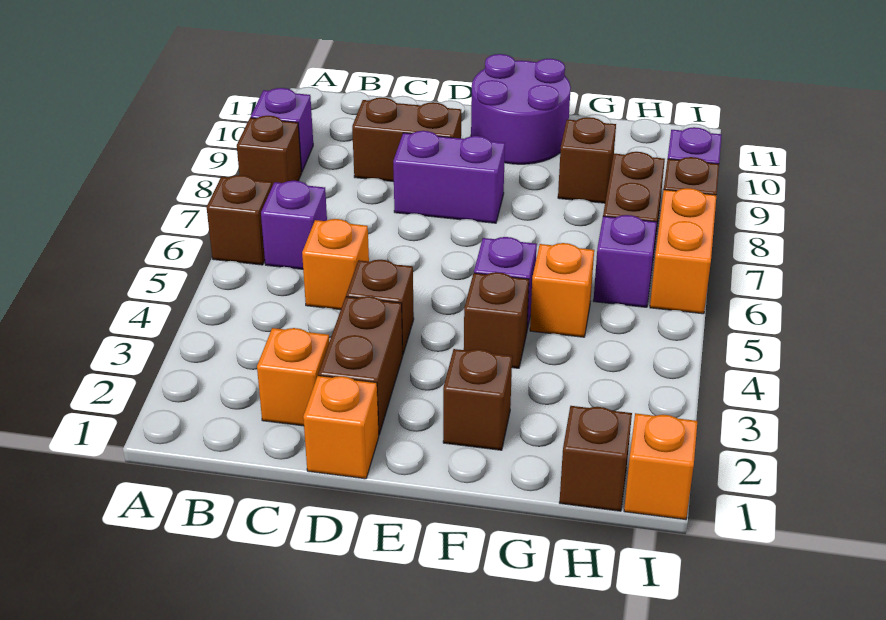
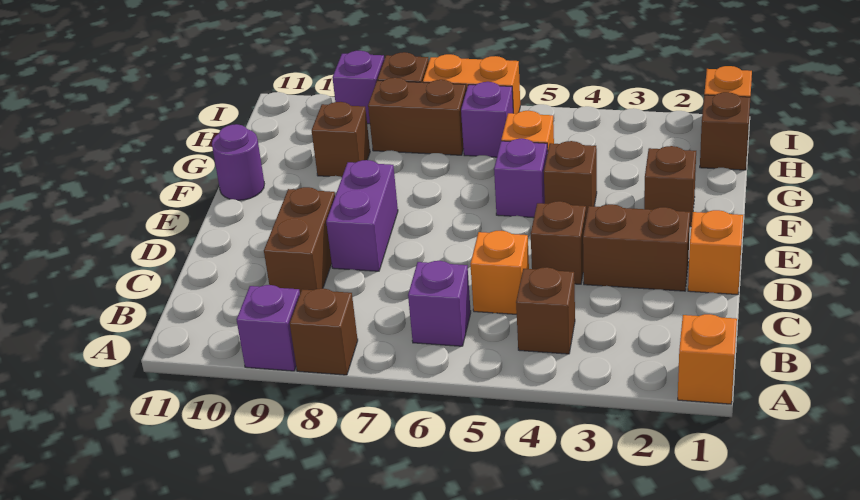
brown 1x1 brick [207,175,272,265] -> brown 1x1 brick moved to [516,267,575,354]
orange 1x1 brick [257,328,329,426] -> orange 1x1 brick moved to [678,314,737,404]
purple 2x2 round brick [471,54,571,164] -> purple 1x1 round brick [212,124,264,200]

